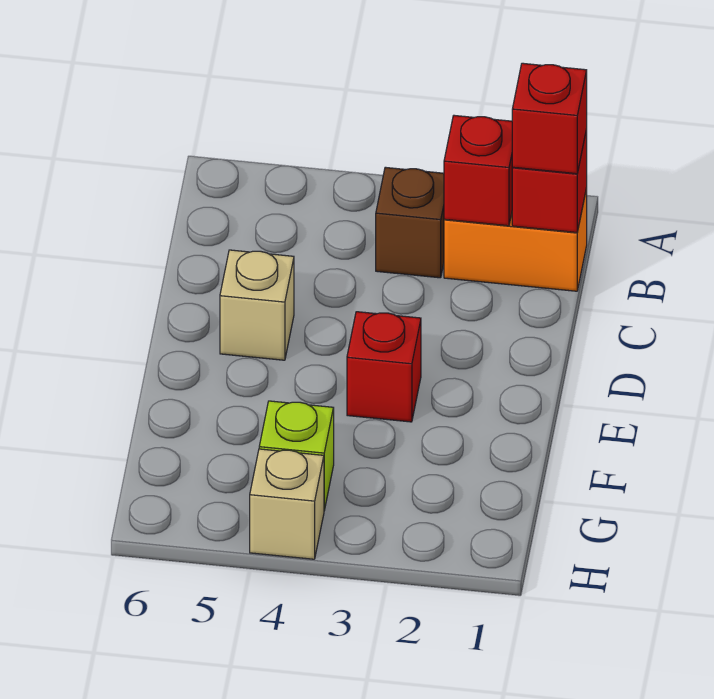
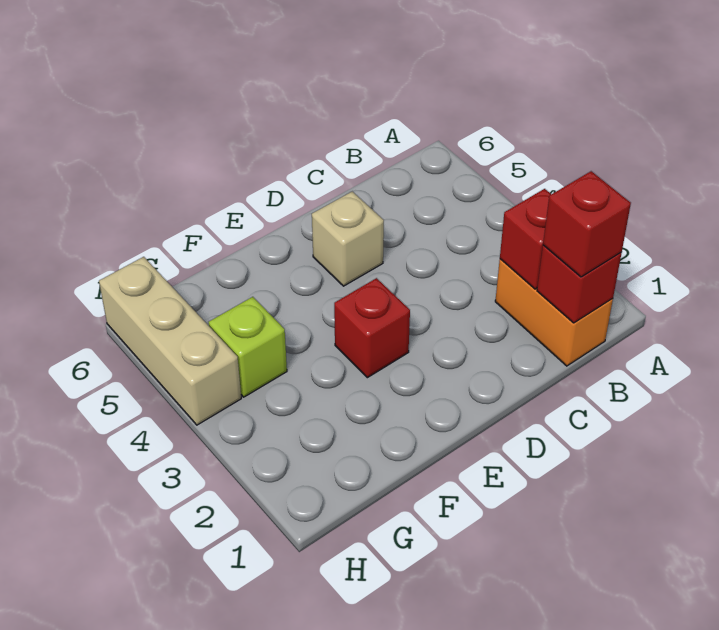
brown 1x1 brick [376,167,444,278] -> none
tan 1x1 brick [250,449,324,559] -> tan 1x3 brick [99,257,241,425]

